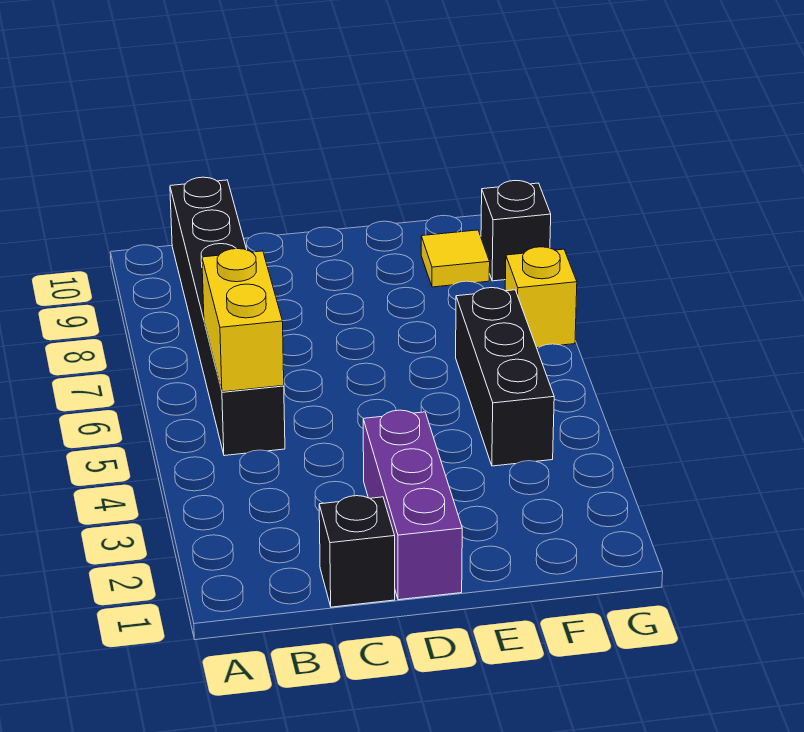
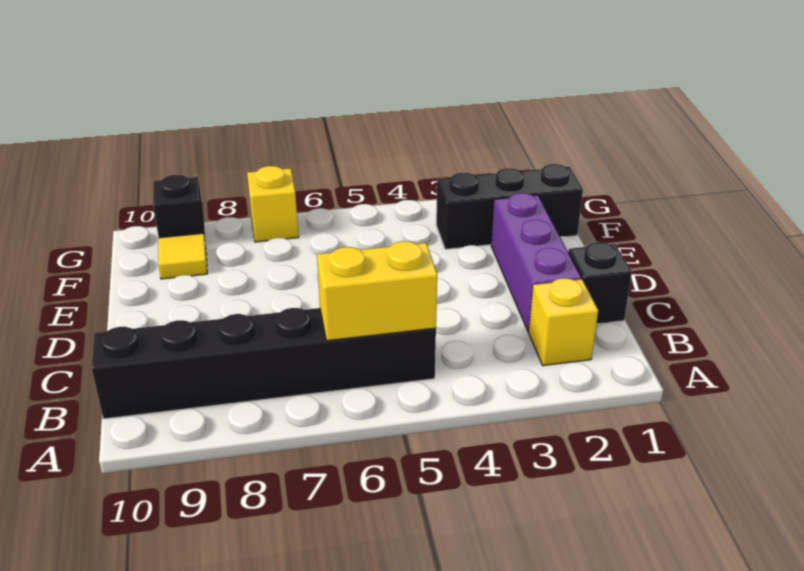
none -> yellow 1x1 brick [529,278,598,366]
purple 1x3 brick [363,410,462,600] -> purple 1x3 brick turned to [491,193,581,332]
black 1x3 brick [456,288,554,466] -> black 1x3 brick moved to [436,164,583,249]

